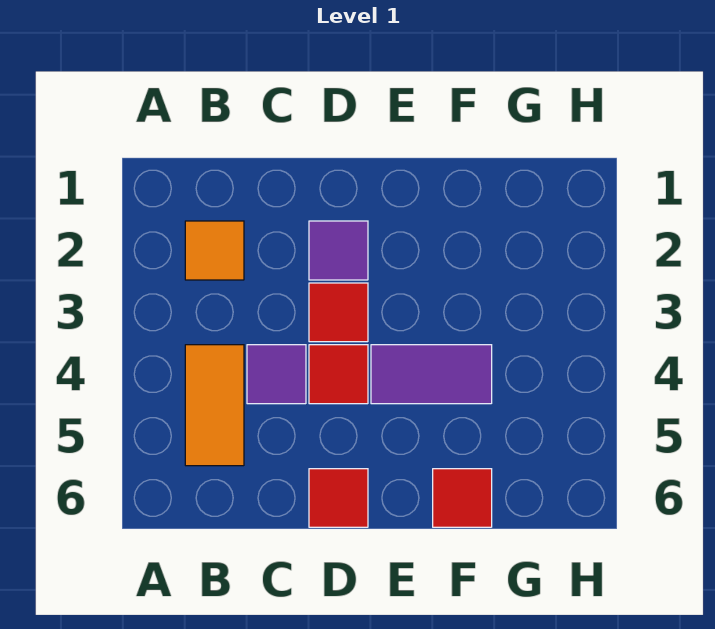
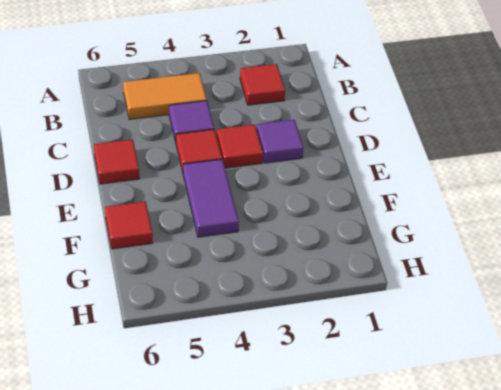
orange 1x1 tile [185,221,244,280] -> red 1x1 tile [240,64,285,105]

